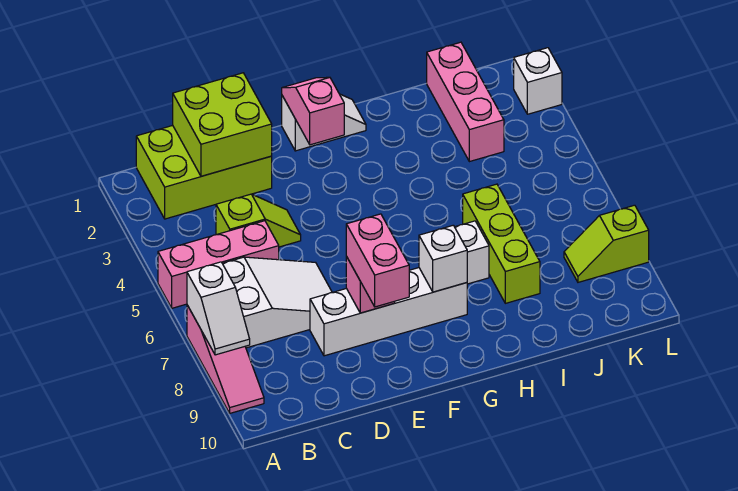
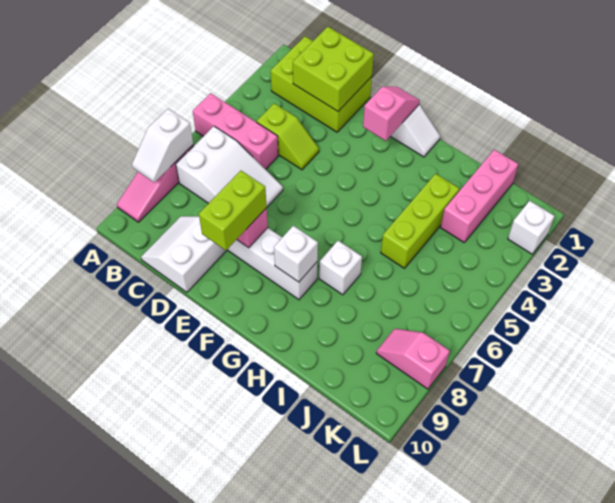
none -> white 2x2 slope [141,216,226,292]
pink 1x2 brick [346,214,409,307] -> lime 1x2 brick [199,171,267,250]
lime 1x3 brick [463,184,540,303] -> lime 1x3 brick moved to [381,174,460,268]
lime 1x2 slope [564,205,649,282] -> pink 1x2 slope [376,329,450,389]

